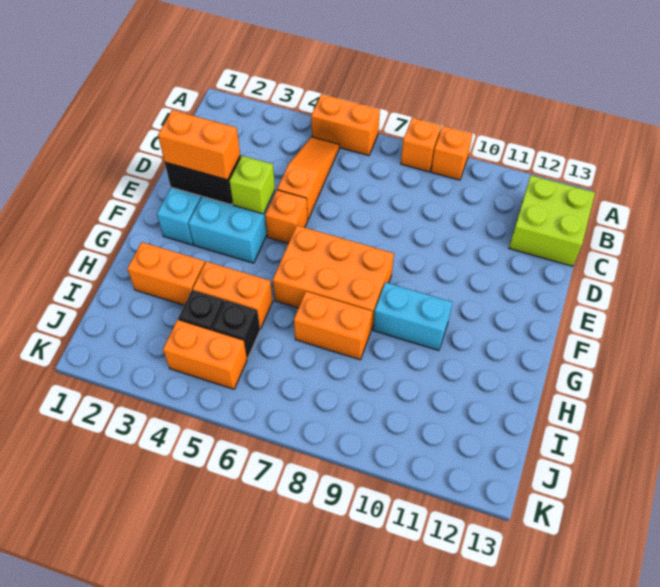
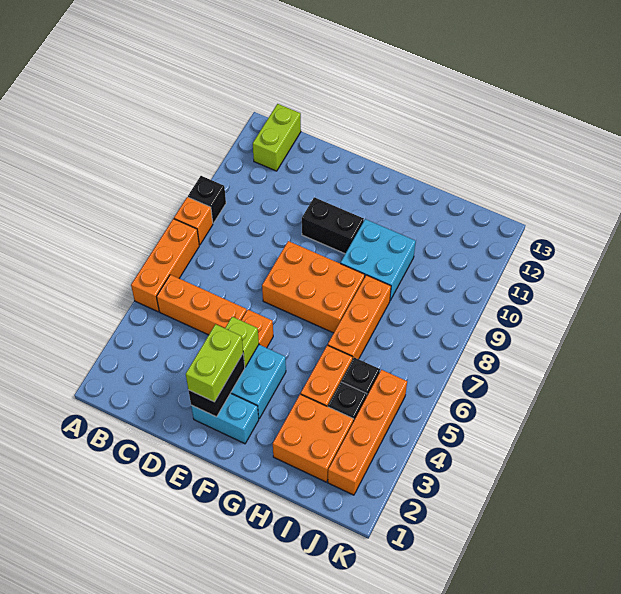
orange 1x2 brick [311,94,380,156] -> orange 1x3 brick [131,219,199,312]
orange 1x1 brick [431,126,472,180] -> black 1x1 brick [188,176,226,223]
orange 1x3 slope [277,137,339,219] -> orange 1x3 brick [157,275,247,335]
lime 2x2 brick [509,175,595,266] -> lime 1x2 brick [253,104,301,171]
orange 1x2 brick [158,110,240,180] -> lime 1x2 brick [186,324,243,402]
none -> black 1x2 brick [302,197,364,254]
orange 2x3 brick [273,225,394,330] -> orange 2x3 brick turned to [262,241,365,333]
cyan 1x2 brick [373,282,453,350] -> cyan 2x2 brick [340,219,416,300]
orange 1x2 brick [127,242,205,305] -> orange 2x2 brick [273,394,354,482]
orange 1x2 brick [294,291,373,360] -> orange 1x3 brick [328,275,391,359]
orange 1x2 brick [163,320,247,389] -> orange 1x4 brick [328,370,407,495]

